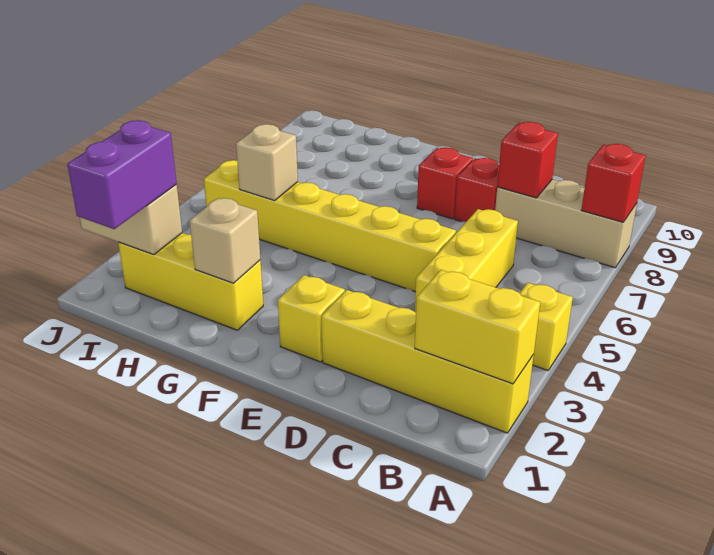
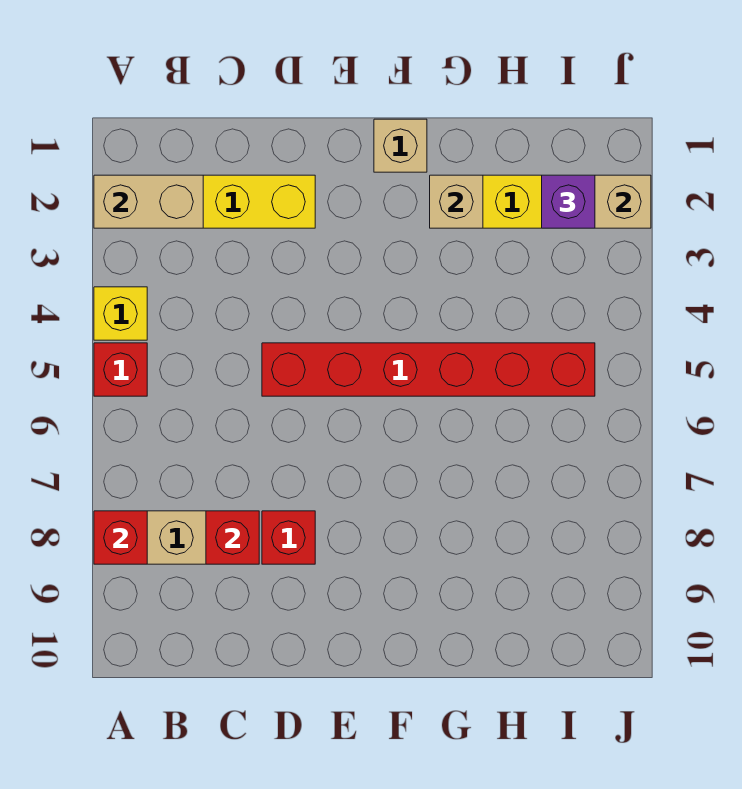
yellow 1x2 brick [415,270,540,384] -> tan 1x2 brick [94,175,203,228]
yellow 1x3 brick [415,209,518,313] -> none
yellow 1x6 brick [204,160,456,292] -> red 1x6 brick [262,343,595,396]
yellow 1x1 brick [278,275,345,362] -> none
red 1x1 brick [417,147,473,219] -> red 1x1 brick moved to [94,343,147,396]
tan 1x1 brick [236,124,298,201] -> tan 1x1 brick moved to [374,119,427,172]
purple 1x2 brick [67,120,177,229] -> purple 1x1 brick [542,175,595,228]

